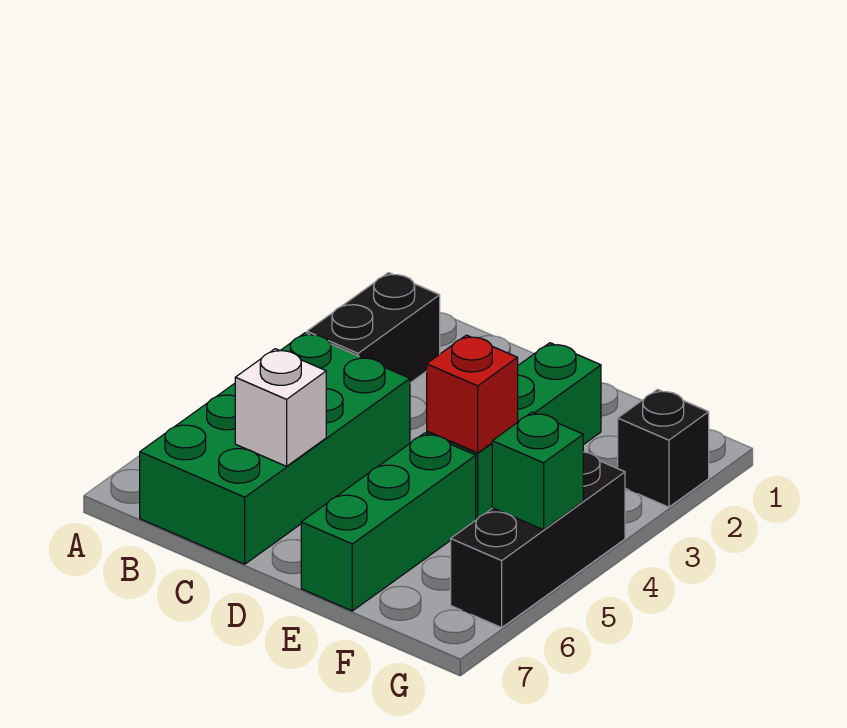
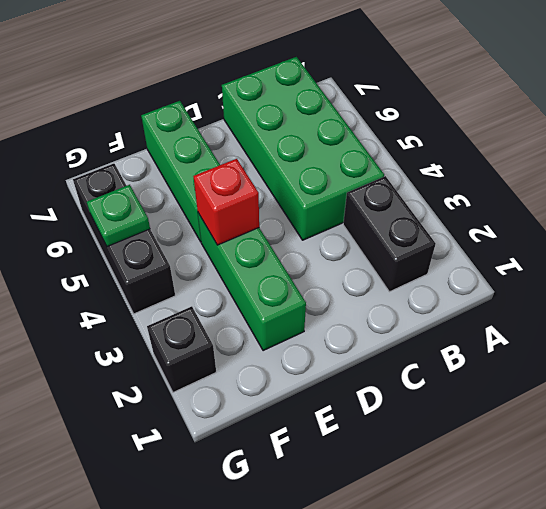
white 1x1 brick [235,349,326,466] -> none
green 1x1 brick [492,412,583,530] -> green 1x1 plate [87,185,150,246]

